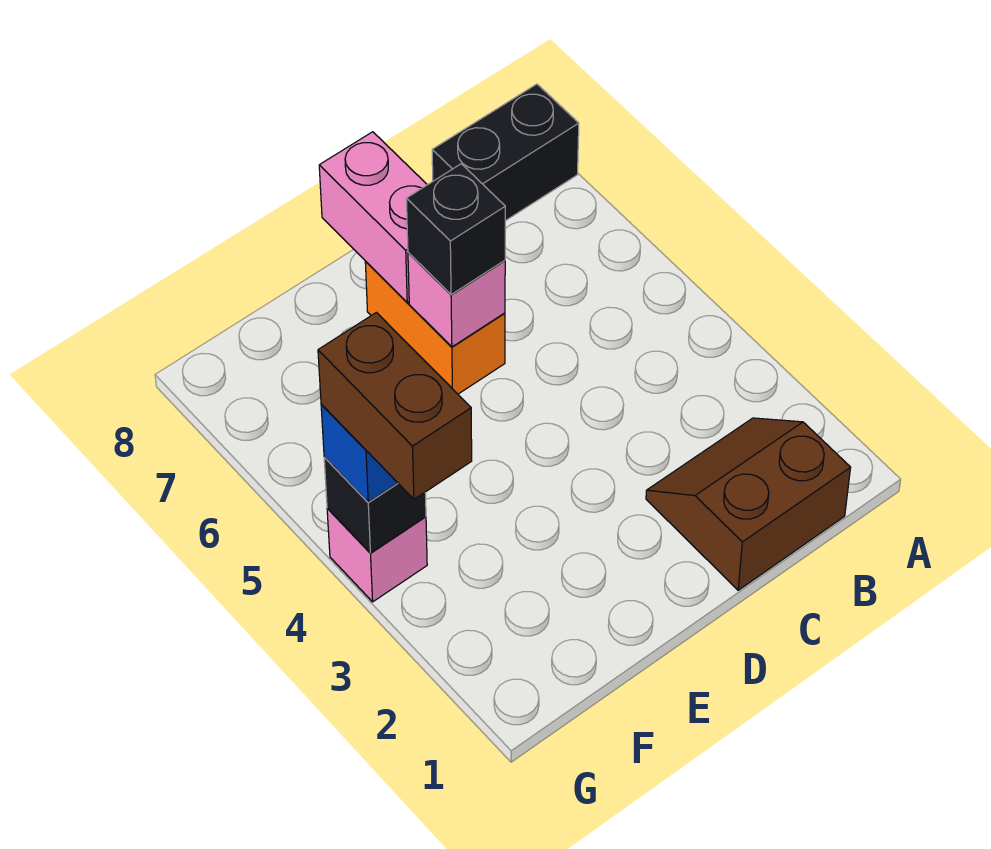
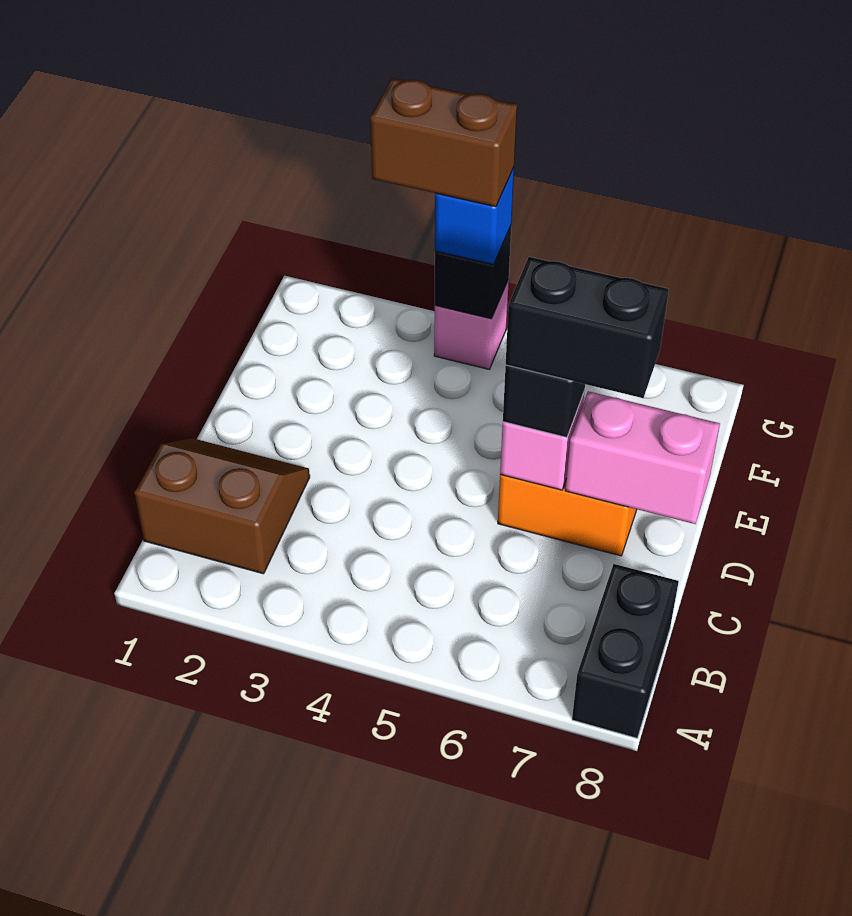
brown 2x2 slope [646,418,851,590] -> brown 2x2 slope turned to [134,438,310,574]
none -> black 1x2 brick [506,257,669,398]

